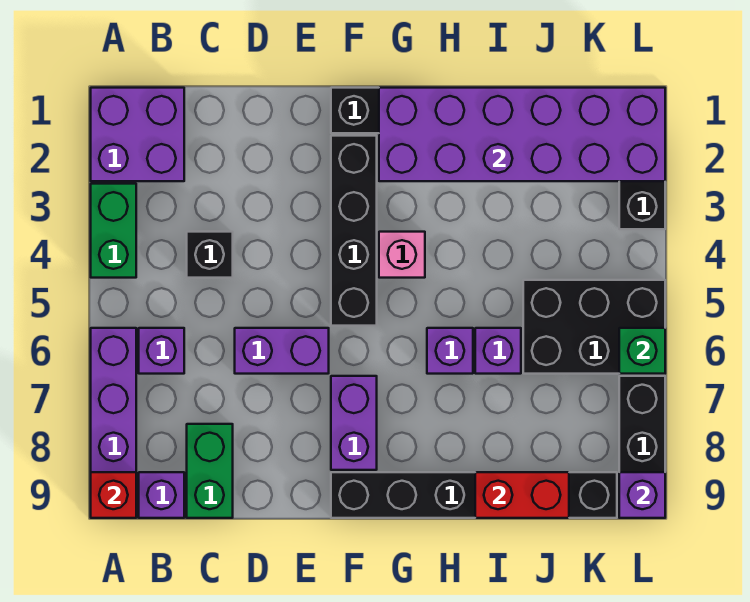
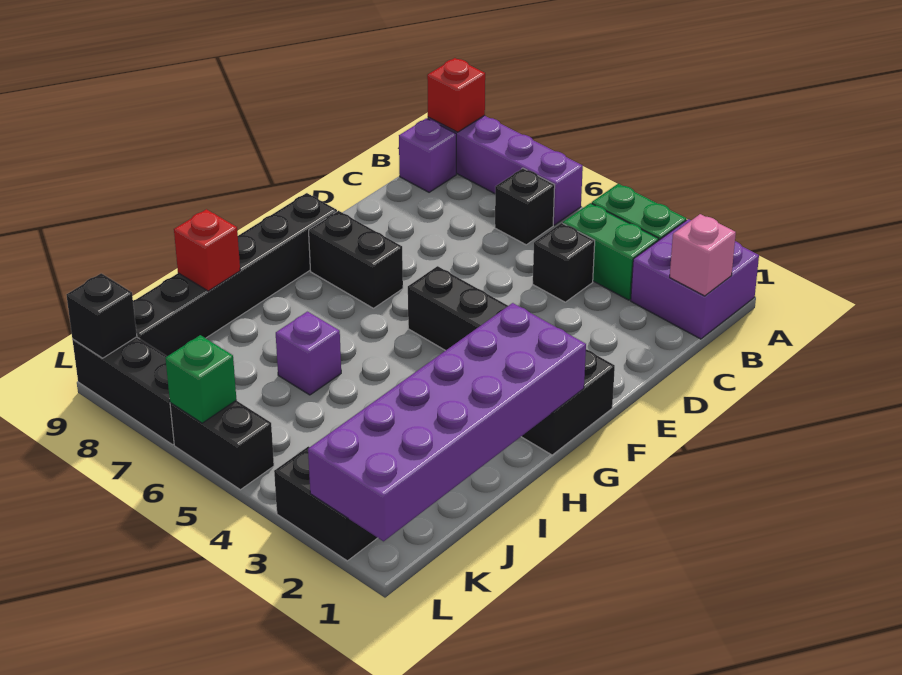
purple 1x1 brick [139,328,184,374] -> black 1x1 brick [495,168,555,245]
green 1x2 brick [187,424,233,518] -> green 1x2 brick moved to [563,203,659,300]
purple 1x2 brick [235,328,329,374] -> none
purple 1x2 brick [331,376,377,470] -> black 1x2 brick [309,211,403,308]
pink 1x1 brick [379,232,425,278] -> pink 1x1 brick moved to [670,214,736,296]
purple 1x1 brick [427,328,473,374] -> none
red 1x2 brick [475,472,569,518] -> red 1x1 brick [174,209,240,291]
black 2x3 brick [523,280,665,374] -> black 1x2 brick [170,401,274,490]
purple 1x1 brick [619,472,665,518] -> black 1x1 brick [67,273,137,358]

